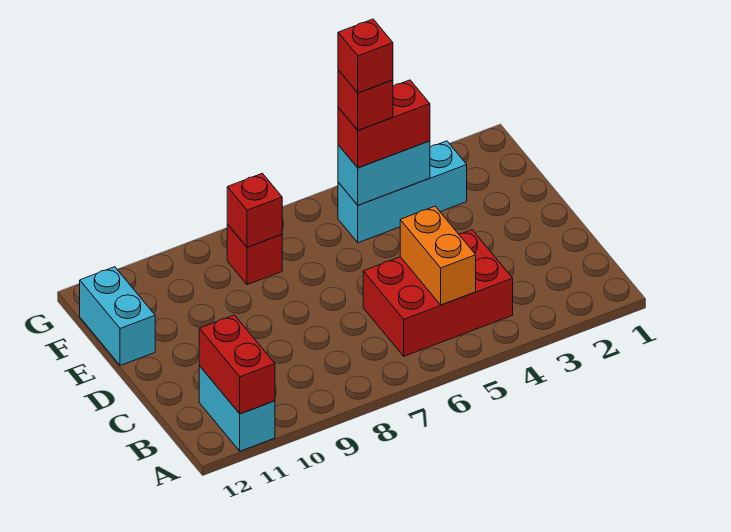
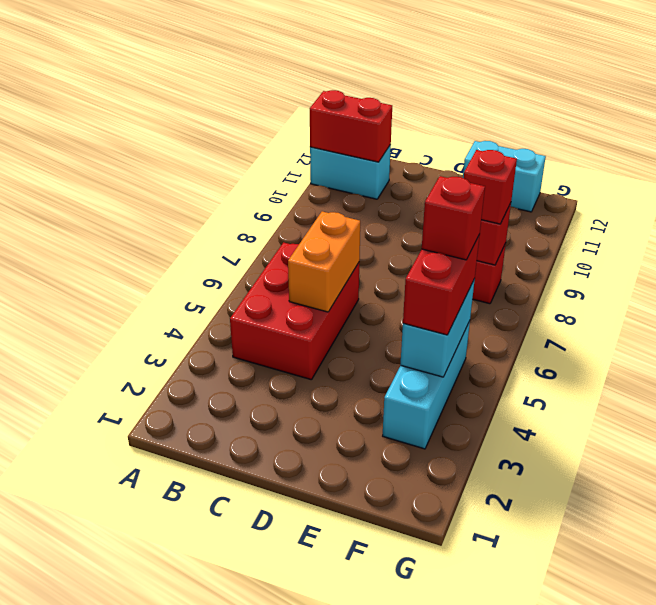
orange 1x2 brick [400,206,476,305] -> orange 1x2 brick turned to [288,211,360,312]
red 1x1 brick [338,19,393,93] -> red 1x1 brick moved to [464,150,517,224]

